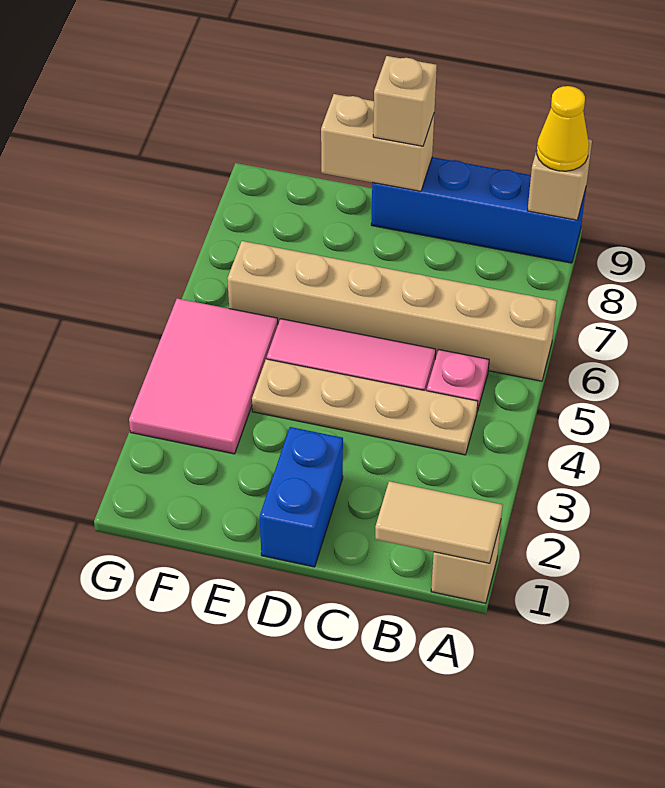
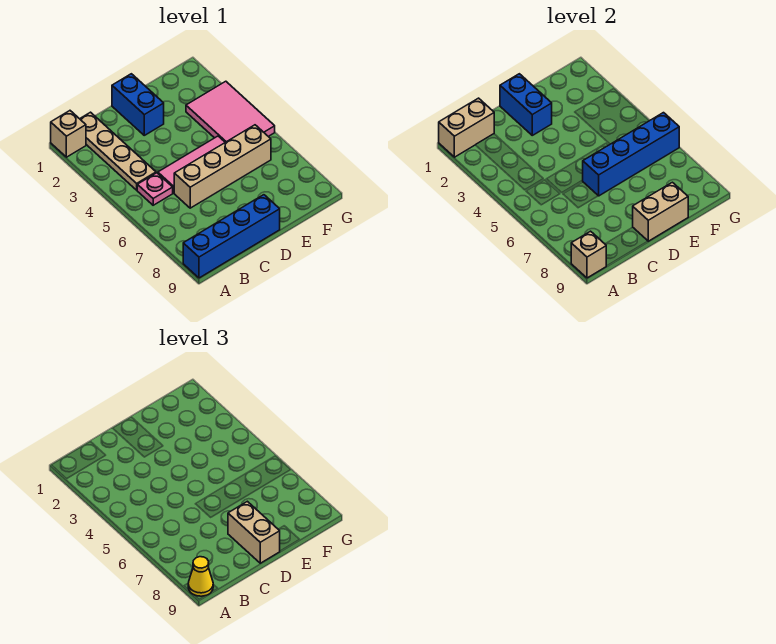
tan 1x2 tile [375,481,503,563] -> tan 1x2 brick [439,98,494,157]
tan 1x6 brick [227,241,557,381] -> tan 1x4 brick [174,125,271,208]
tan 1x4 plate [252,359,478,455] -> tan 1x4 plate turned to [80,112,156,190]
none -> blue 1x2 brick [500,74,552,135]
none -> blue 1x4 brick [583,113,679,196]
tan 1x1 brick [373,56,437,146] -> tan 1x2 brick [228,501,280,563]

